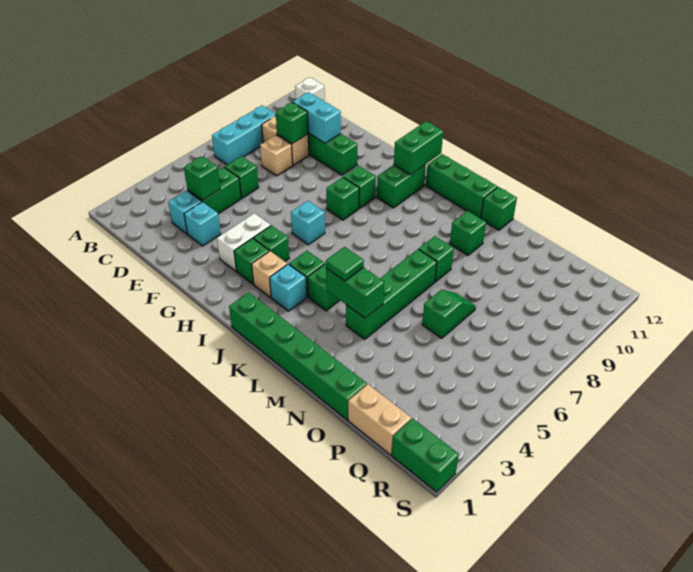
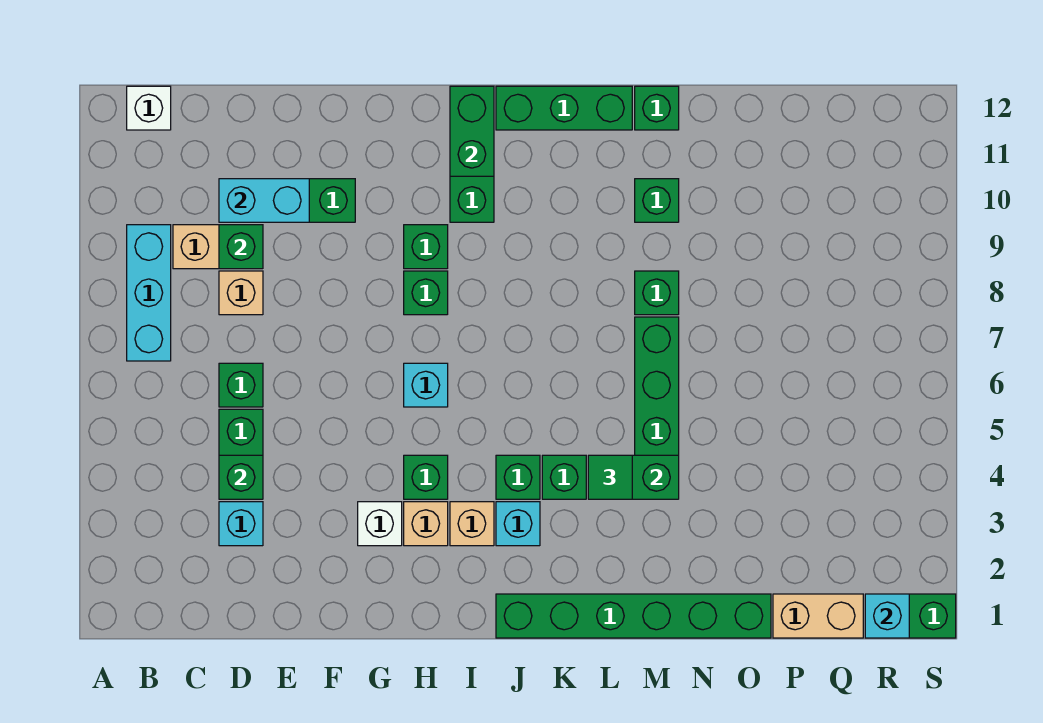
cyan 1x1 brick [184,202,221,246] -> cyan 1x1 brick moved to [865,594,909,638]
white 1x2 brick [217,213,271,271] -> white 1x1 brick [358,502,402,546]
green 1x1 brick [234,238,269,284] -> tan 1x1 brick [404,502,448,546]
green 1x2 slope [422,290,476,338] -> none

